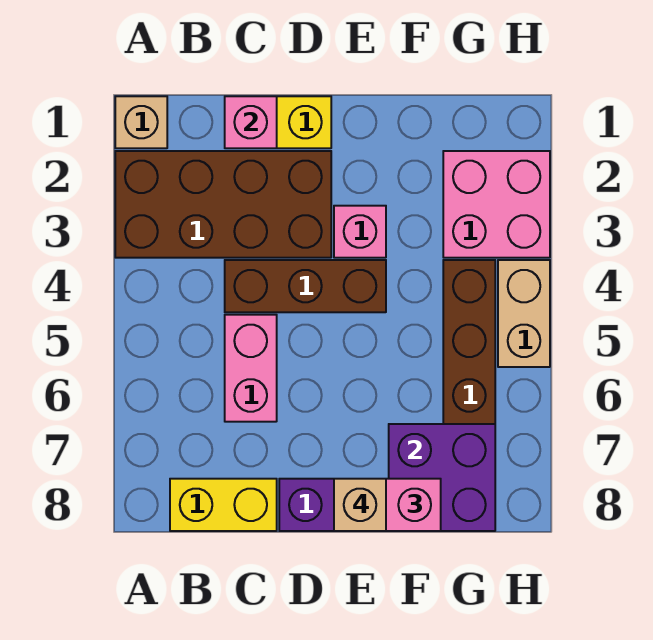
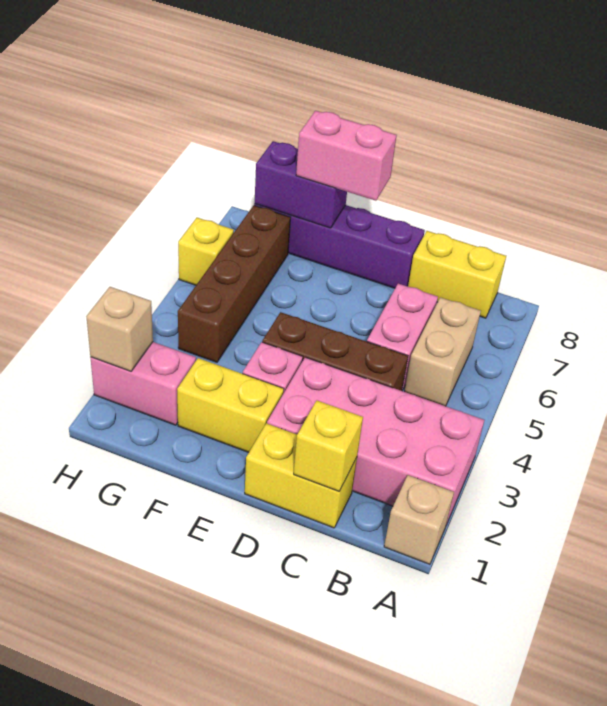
brown 2x4 brick [115,151,331,258] -> pink 2x4 brick [267,357,484,525]
pink 1x1 brick [225,96,277,148] -> yellow 1x1 brick [294,401,363,491]
none -> yellow 1x2 brick [177,358,284,452]
tan 1x1 brick [334,479,386,531] -> tan 1x1 brick moved to [86,287,153,371]
purple 2x2 brick [389,424,495,531] -> purple 1x2 brick [255,141,347,228]
pink 2x2 brick [443,151,550,258] -> pink 1x2 brick [90,342,196,425]
tan 1x2 brick [498,260,550,367] -> tan 1x2 brick moved to [405,297,481,406]
none -> yellow 1x1 brick [178,218,234,285]

